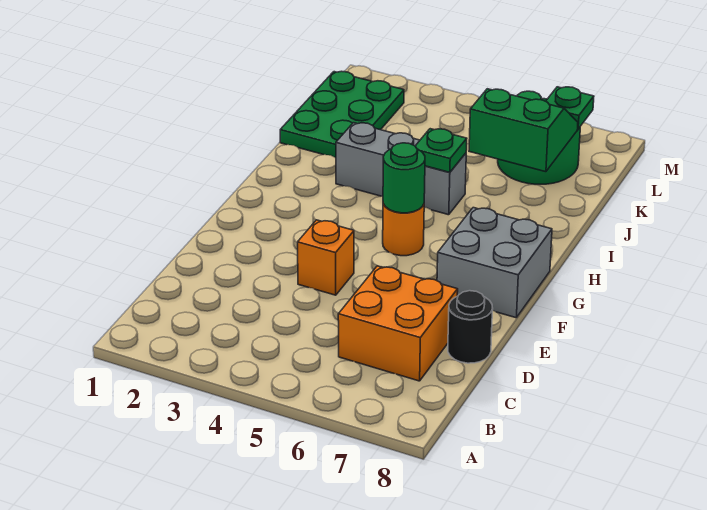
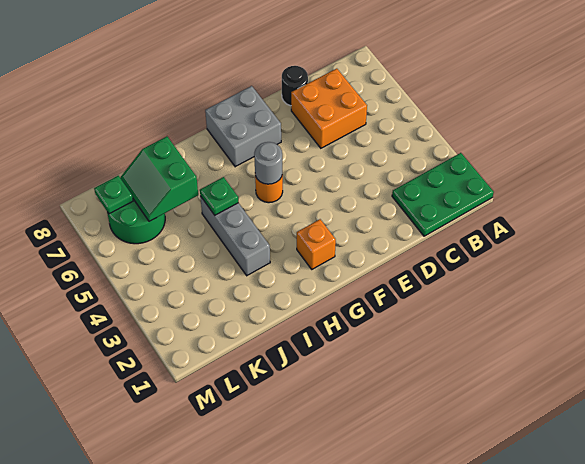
orange 1x1 brick [298,220,354,295] -> orange 1x1 brick moved to [297,219,336,269]
green 1x1 round brick [383,143,425,213] -> grey 1x1 round brick [254,142,282,184]
green 2x3 plate [280,71,404,158] -> green 2x3 plate moved to [392,153,494,236]

